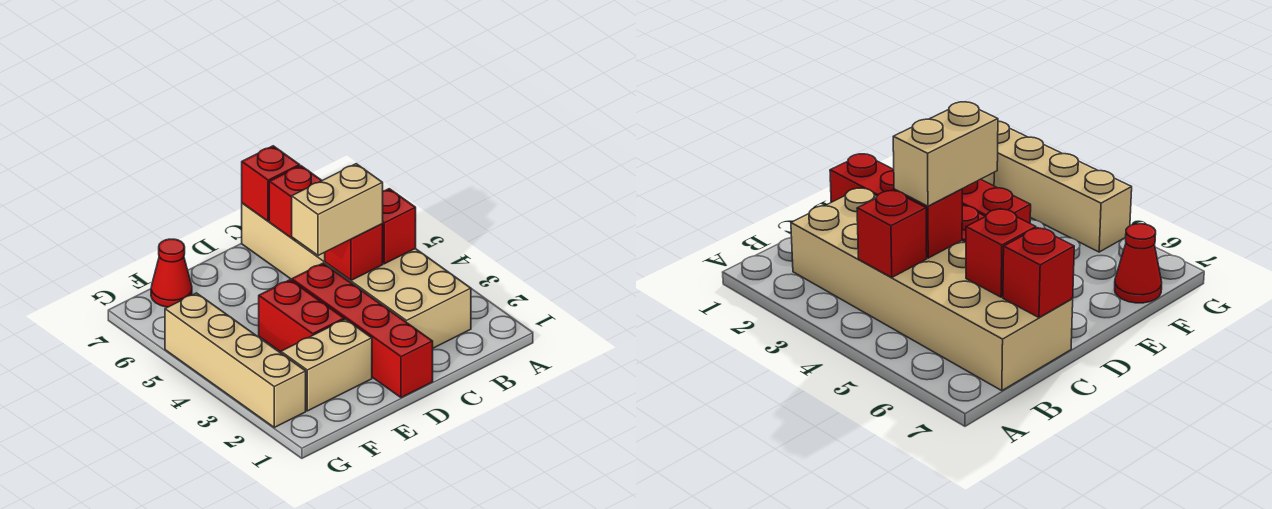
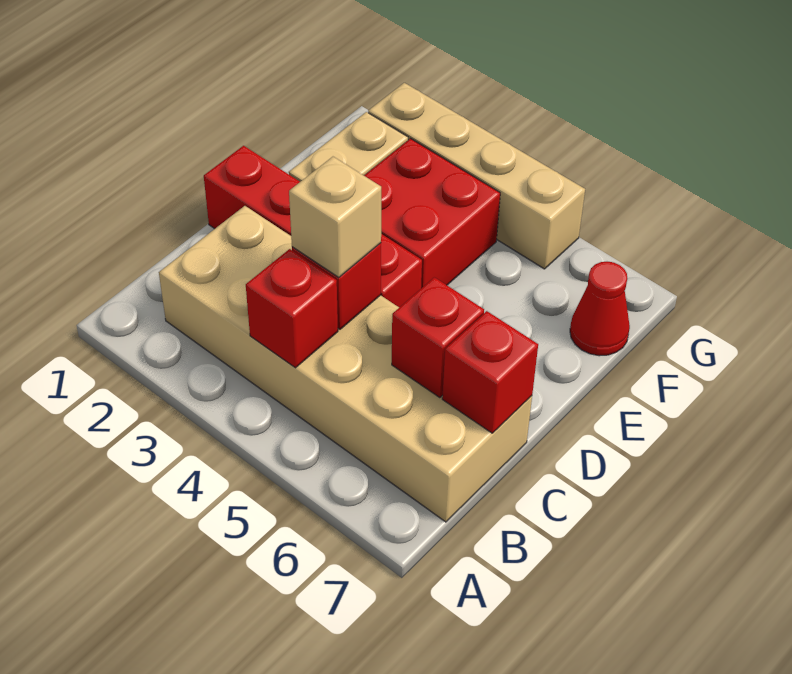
tan 1x2 brick [292,164,383,256] -> tan 1x1 brick [289,157,381,277]
red 1x2 brick [259,280,344,352] -> red 2x2 brick [364,139,500,288]

